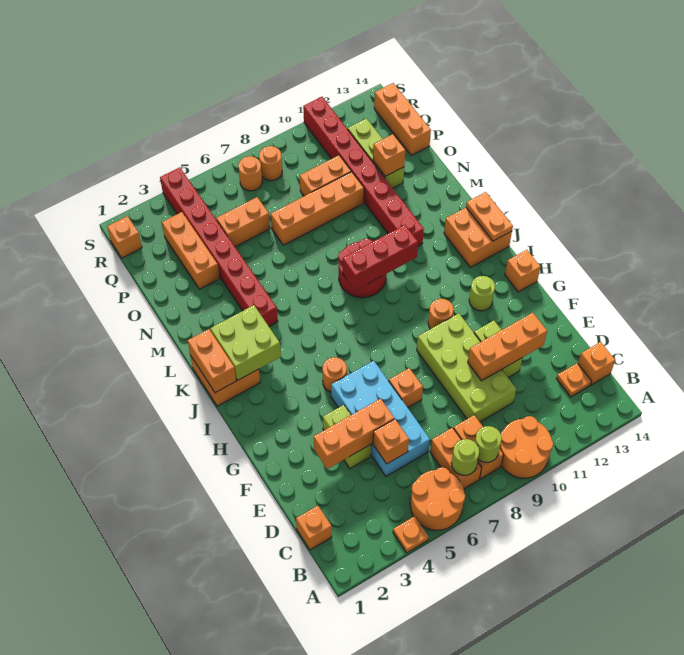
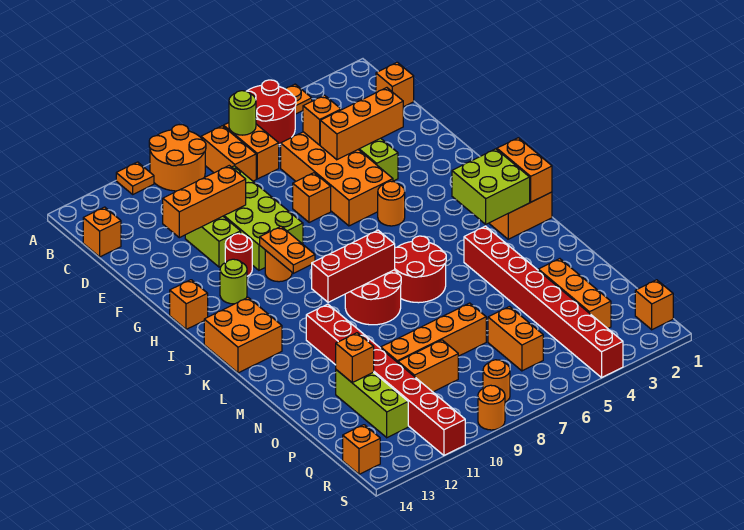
orange 2x2 round brick [411,467,465,530] -> red 2x2 round brick [247,80,296,145]
lime 1x1 round brick [475,426,502,462] -> none
orange 1x1 plate [557,363,591,397] -> orange 1x1 plate moved to [116,162,154,194]
cyan 2x4 brick [331,361,430,476] -> orange 2x4 brick [281,132,393,226]
none -> red 1x1 round brick [225,234,252,276]
orange 1x2 plate [466,192,513,241] -> orange 1x2 plate moved to [260,226,315,273]
none -> red 2x2 round brick [395,236,446,303]
orange 1x2 brick [216,197,270,247] -> orange 1x2 brick turned to [488,307,543,371]
orange 1x3 brick [374,83,431,156] -> orange 1x1 brick [343,425,380,474]
orange 1x1 round brick [238,156,262,191] -> orange 1x1 round brick moved to [478,385,505,430]

